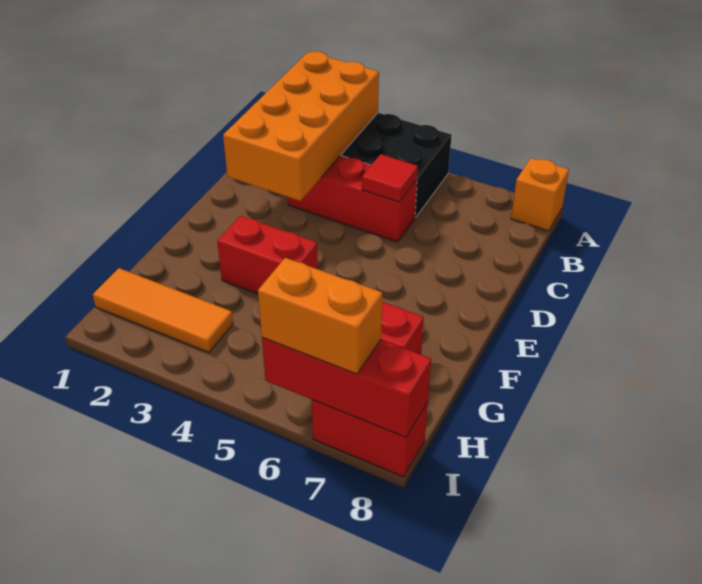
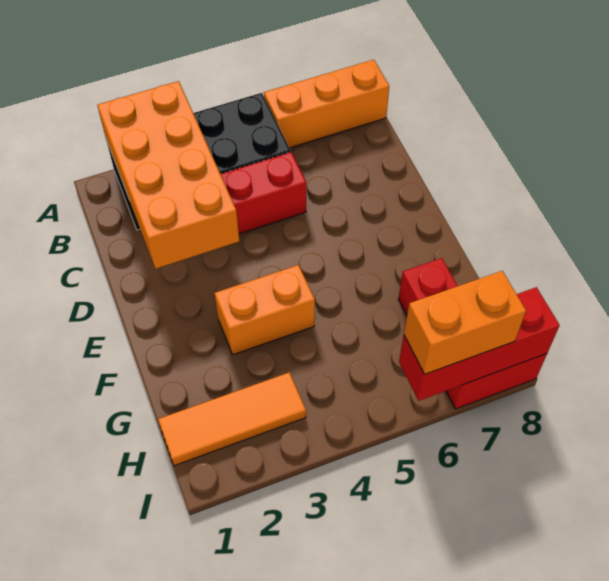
orange 1x1 brick [511,158,569,231] -> orange 1x3 brick [264,60,389,148]
red 1x1 tile [362,154,418,202] -> none
red 1x2 brick [217,216,318,294] -> orange 1x2 brick [215,265,315,355]

